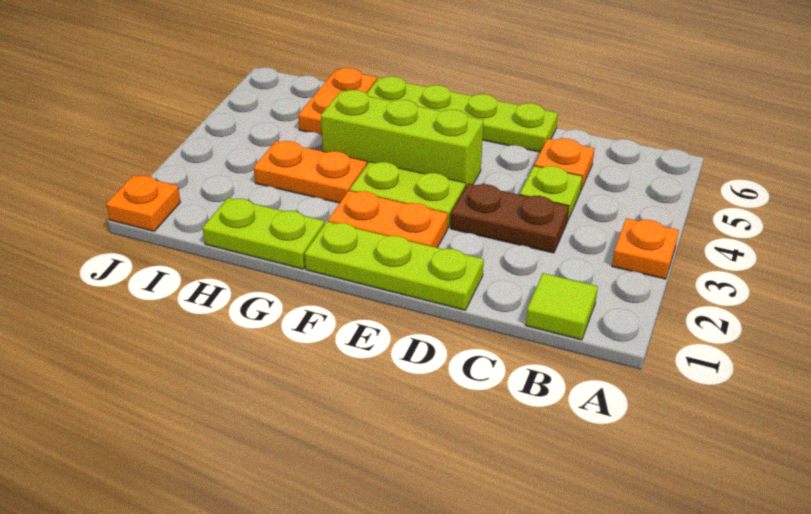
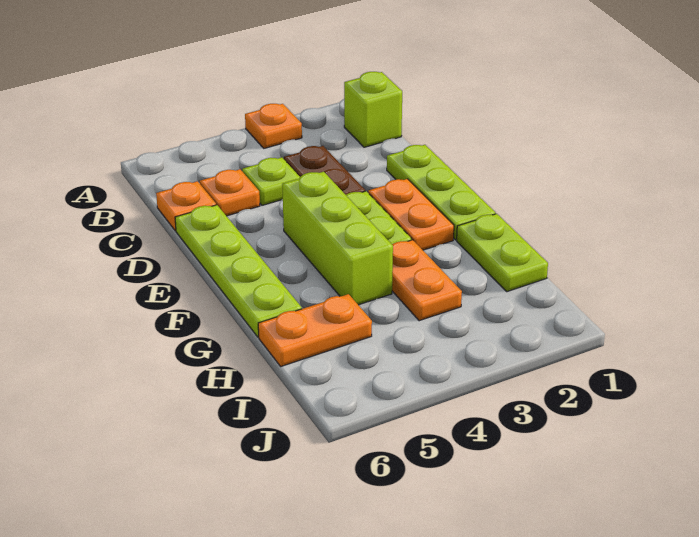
lime 1x1 tile [526,273,598,340] -> lime 1x1 brick [344,72,402,147]
orange 1x1 plate [106,175,180,231] -> orange 1x1 plate moved to [156,181,216,231]

